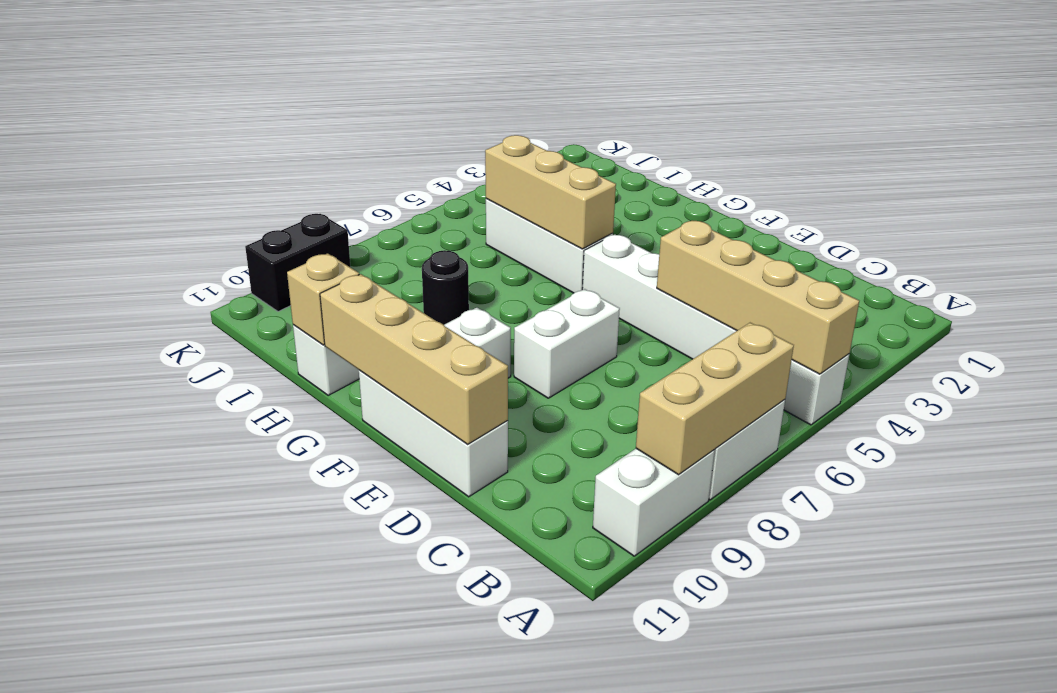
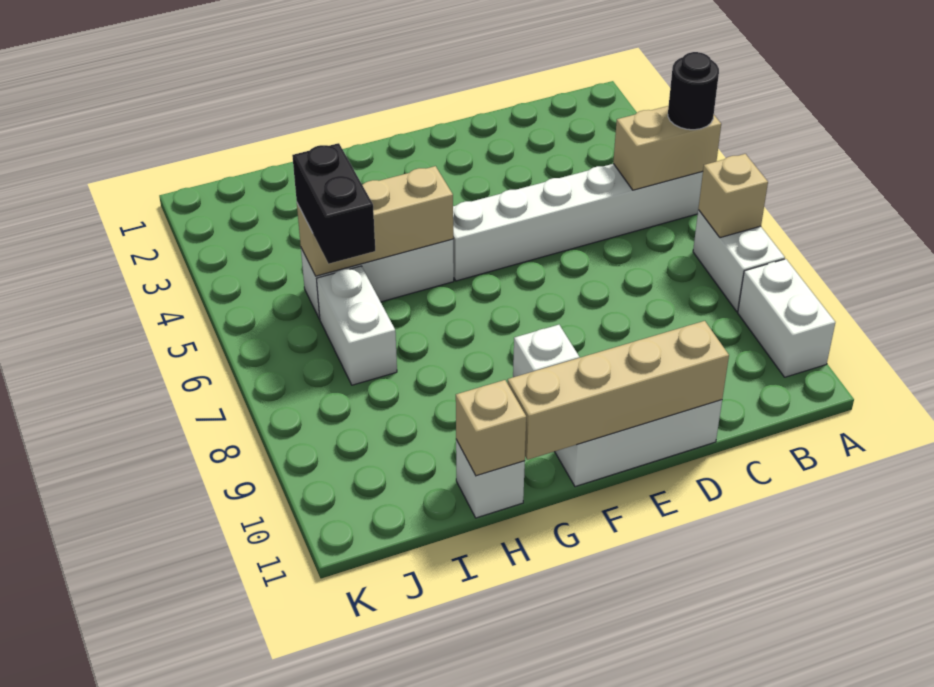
tan 1x4 brick [657,221,859,374] -> tan 1x2 brick [613,106,721,190]
tan 1x3 brick [636,323,794,475] -> tan 1x1 brick [698,154,768,238]
white 1x2 brick [514,289,620,398] -> white 1x2 brick moved to [317,266,397,385]
black 1x1 round brick [422,250,469,325] -> black 1x1 round brick moved to [668,52,719,130]
black 1x2 brick [245,214,350,311] -> black 1x2 brick moved to [292,143,375,264]

